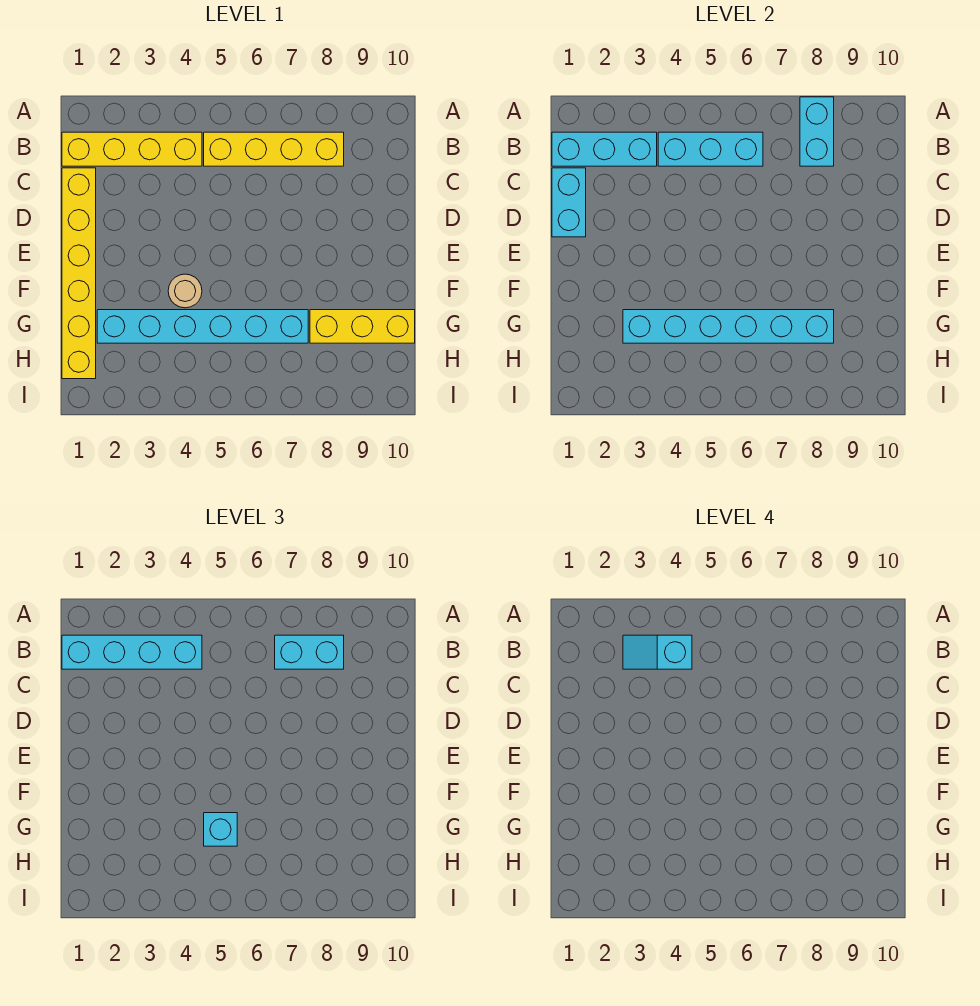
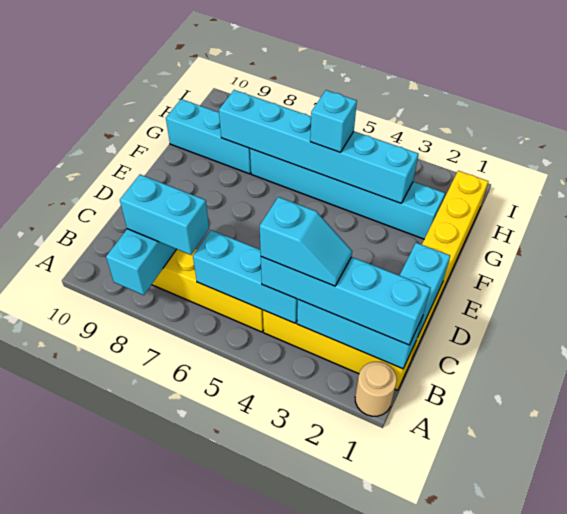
tan 1x1 round brick [168,274,202,308] -> tan 1x1 round brick moved to [355,362,397,416]
yellow 1x3 brick [310,310,415,343] -> cyan 1x3 brick [166,99,251,174]

